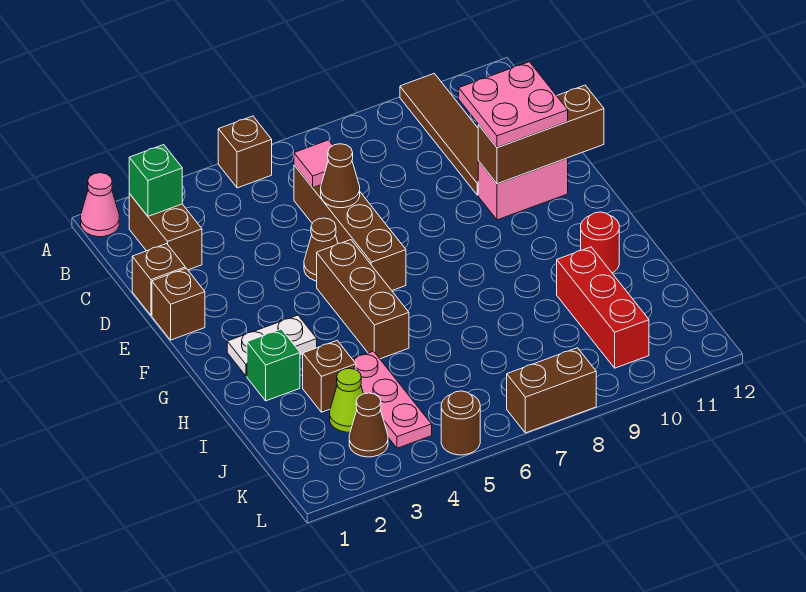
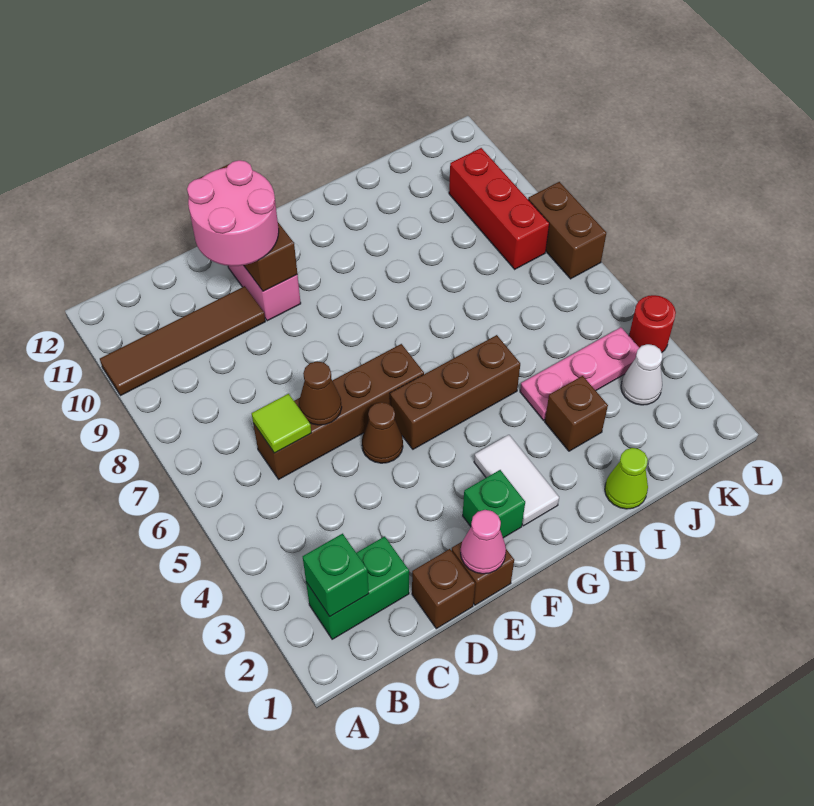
pink 1x1 cone [81,173,119,237] -> pink 1x1 cone moved to [461,510,506,574]
brown 1x1 brick [218,116,272,188] -> none
brown 1x2 brick [129,194,202,270] -> green 1x2 brick [306,536,409,639]
pink 1x1 tile [294,140,333,188] -> lime 1x1 tile [252,394,311,453]
pink 2x2 plate [459,62,568,148] -> pink 2x2 round brick [187,160,279,266]
white 1x2 plate [227,315,317,376] -> white 1x2 tile [474,435,559,526]
green 1x1 brick [247,329,300,401] -> green 1x1 brick moved to [463,470,525,538]
red 1x1 round brick [581,212,619,273] -> red 1x1 round brick moved to [629,295,676,352]
red 1x3 brick [557,247,649,368] -> red 1x3 brick turned to [449,148,549,269]
lime 1x1 cone [330,368,363,432] -> lime 1x1 cone moved to [605,448,648,509]
brown 1x1 cone [349,393,388,457] -> white 1x1 cone [621,344,663,405]
brown 1x1 round brick [441,391,480,455] -> none

